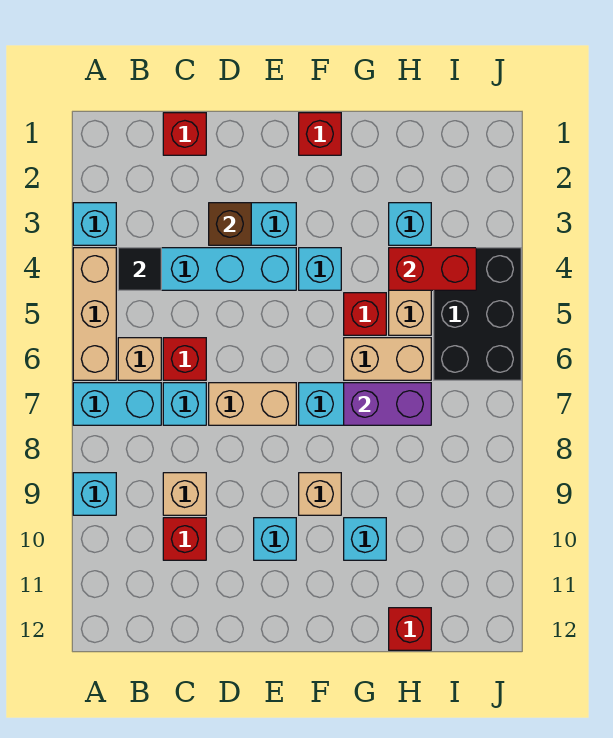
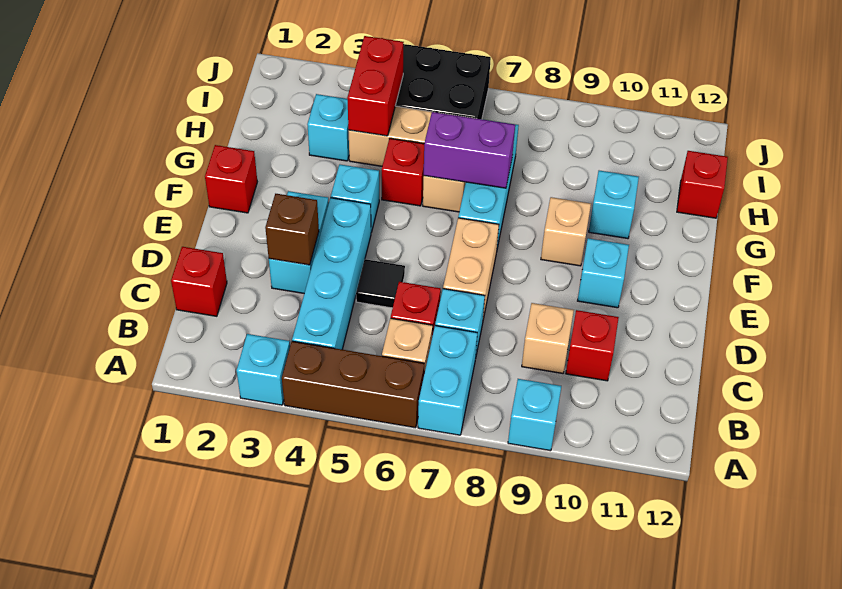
tan 1x3 brick [73,248,116,380] -> brown 1x3 brick [282,341,424,428]
black 1x1 tile [118,248,161,290] -> black 1x1 tile moved to [356,259,405,308]
purple 1x2 brick [344,383,431,425] -> purple 1x2 brick turned to [424,112,515,188]

